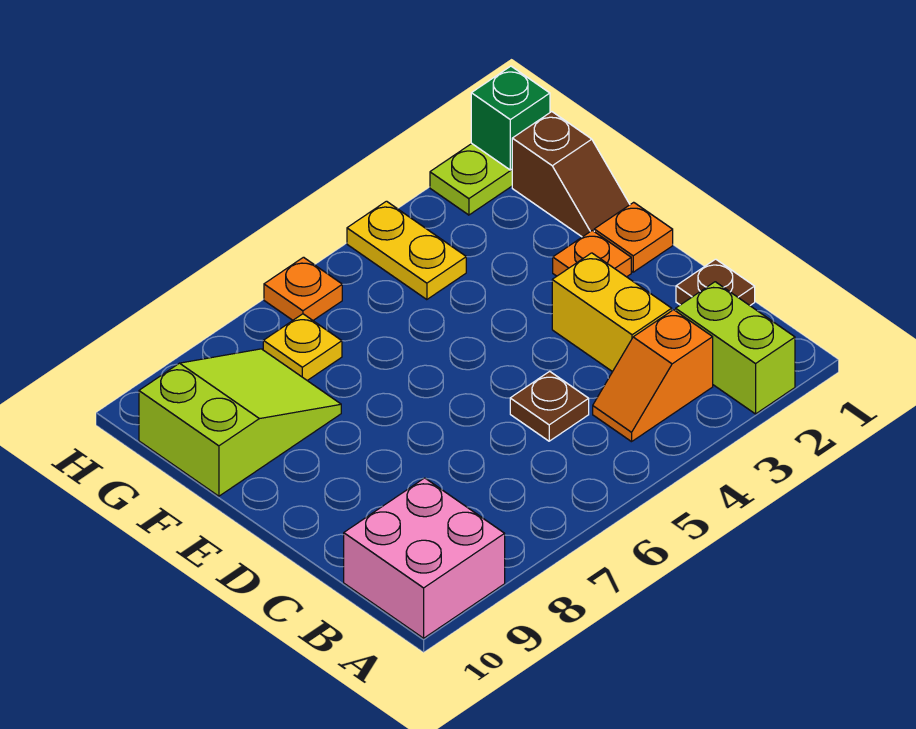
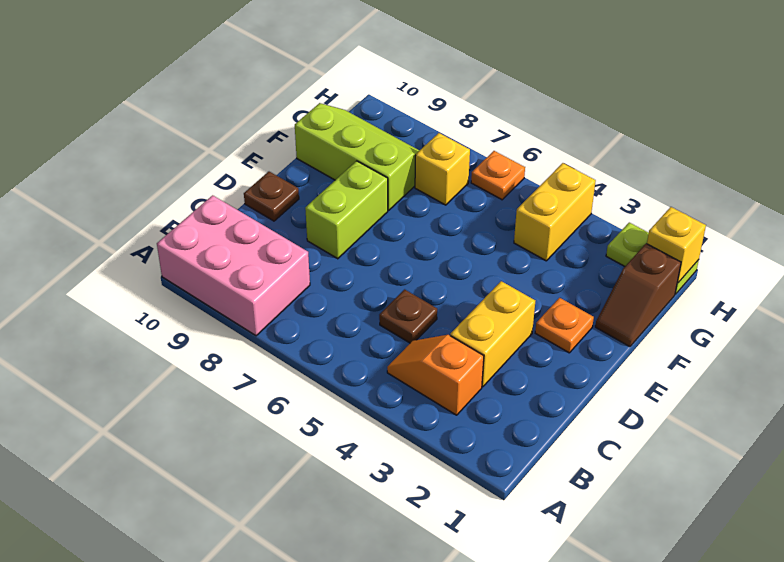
lime 1x2 brick [676,282,795,414] -> lime 1x2 brick moved to [305,161,388,259]
pink 2x2 brick [344,478,505,638] -> pink 2x3 brick [157,195,310,336]
brown 1x1 plate [676,259,755,305] -> brown 1x1 plate moved to [244,172,299,221]
orange 1x1 plate [594,202,673,272] -> none
lime 2x3 slope [139,349,341,496] -> lime 2x3 slope turned to [295,103,420,210]
yellow 1x2 plate [347,201,466,300] -> yellow 1x2 brick [514,163,596,261]
yellow 1x1 plate [263,314,342,381] -> yellow 1x1 brick [415,133,470,205]
green 1x1 brick [471,66,550,170] -> yellow 1x1 brick [647,207,706,283]

